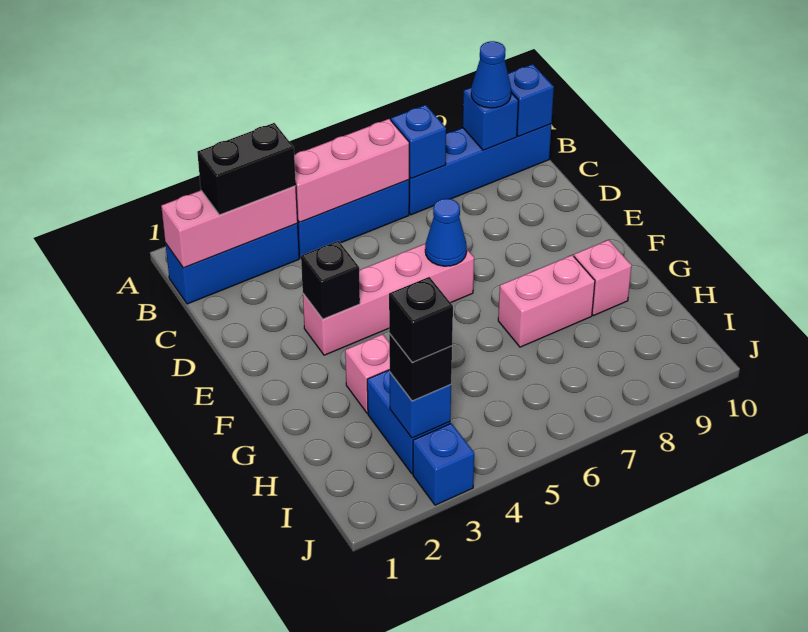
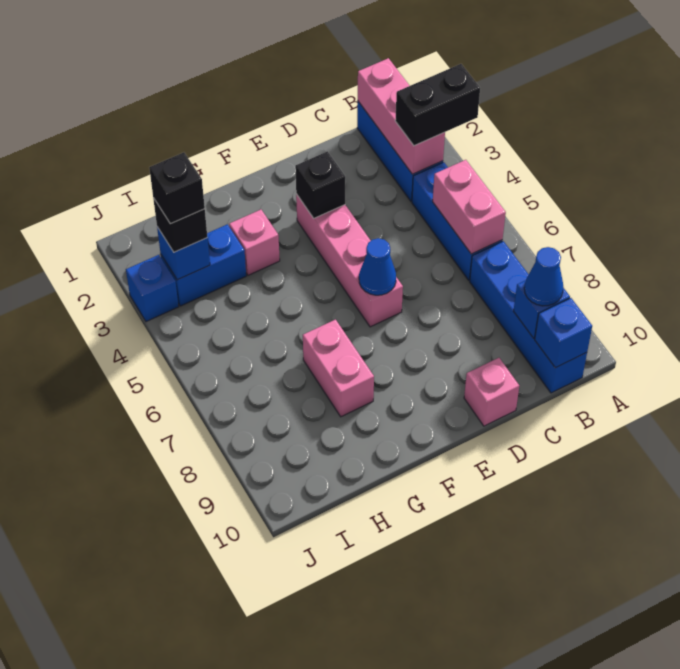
black 1x2 brick [197,123,296,215] -> black 1x2 brick turned to [395,64,480,146]
pink 1x3 brick [294,119,409,222] -> pink 1x2 brick [433,160,506,254]
blue 1x1 brick [391,105,446,179] -> none
pink 1x1 brick [574,240,632,315] -> pink 1x1 brick moved to [464,358,519,426]

